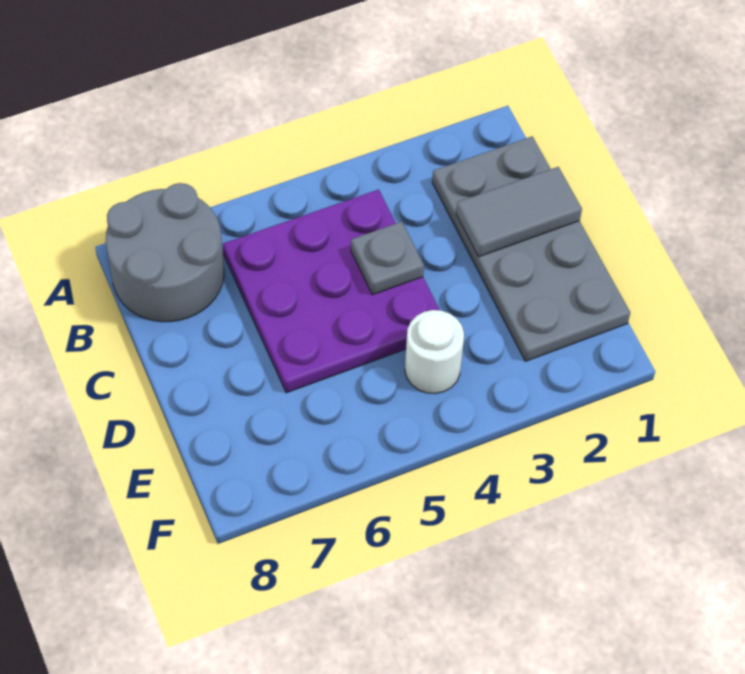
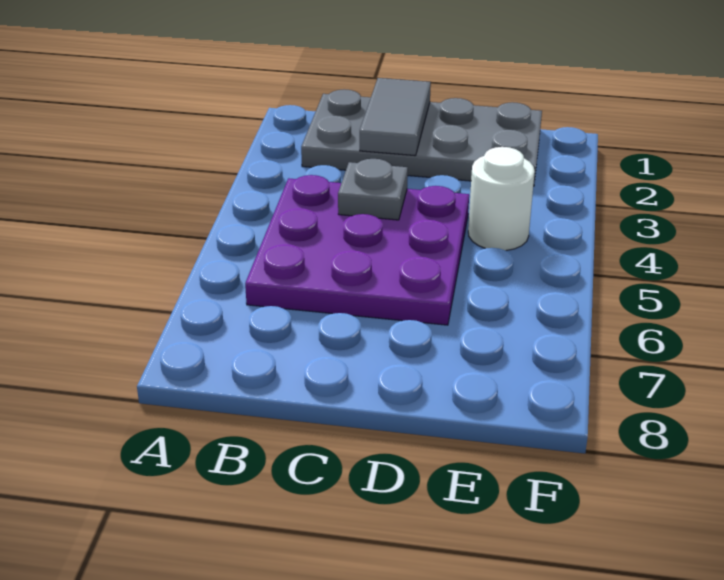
grey 2x2 round brick [106,183,224,322] -> none

